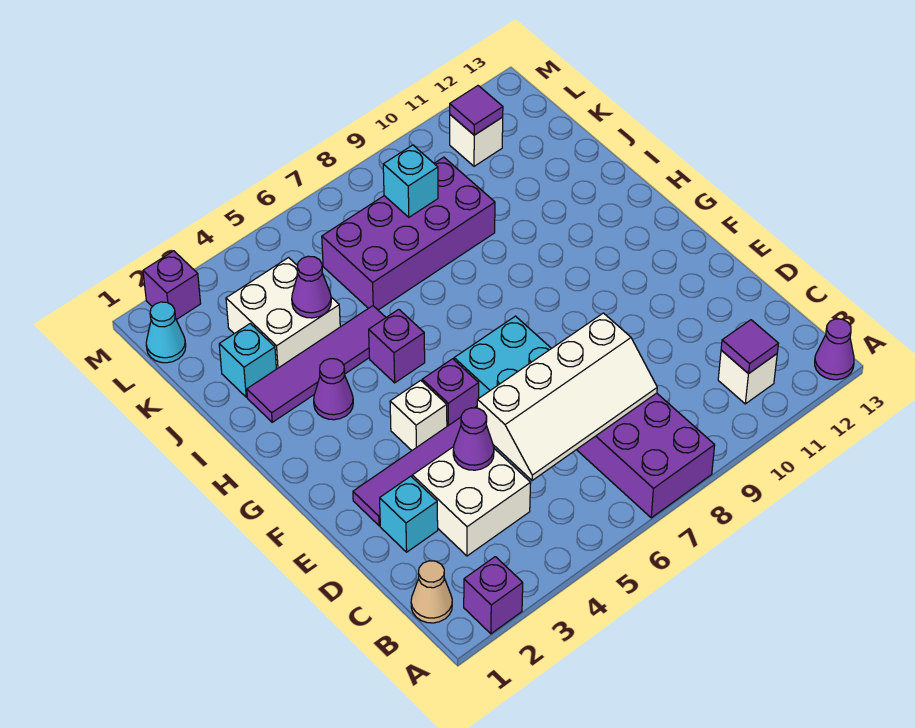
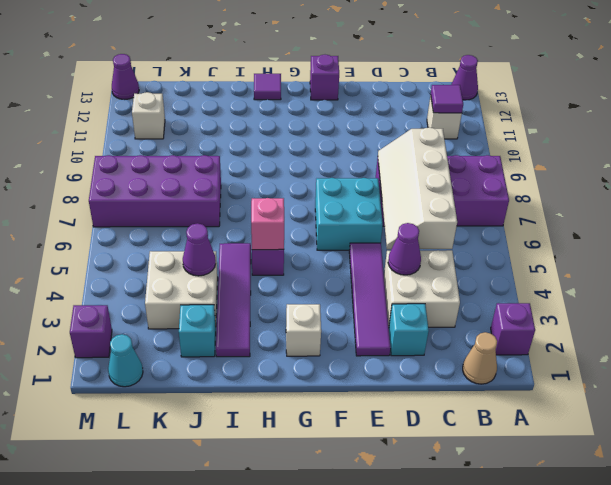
white 2x4 slope [477,313,657,481] -> white 2x4 slope turned to [378,128,457,249]
white 1x1 brick [390,380,447,450] -> white 1x1 brick moved to [286,304,321,356]
purple 1x1 brick [422,359,479,426] -> purple 1x1 brick moved to [310,55,339,100]
purple 1x1 cone [314,359,353,420] -> purple 1x1 cone moved to [112,54,139,100]
none -> pink 1x1 brick [251,198,284,250]
purple 2x4 brick [322,157,495,310] -> purple 2x4 brick turned to [89,155,221,227]
cyan 1x1 brick [383,145,438,217] -> none
purple 1x1 tile [450,86,503,135] -> purple 1x1 tile moved to [254,74,281,100]

